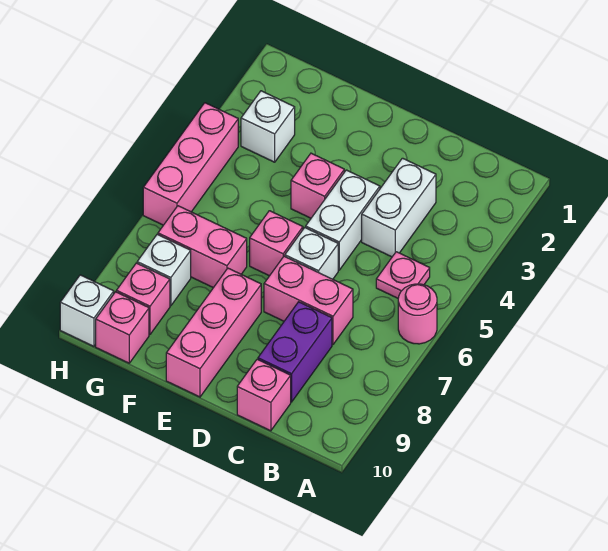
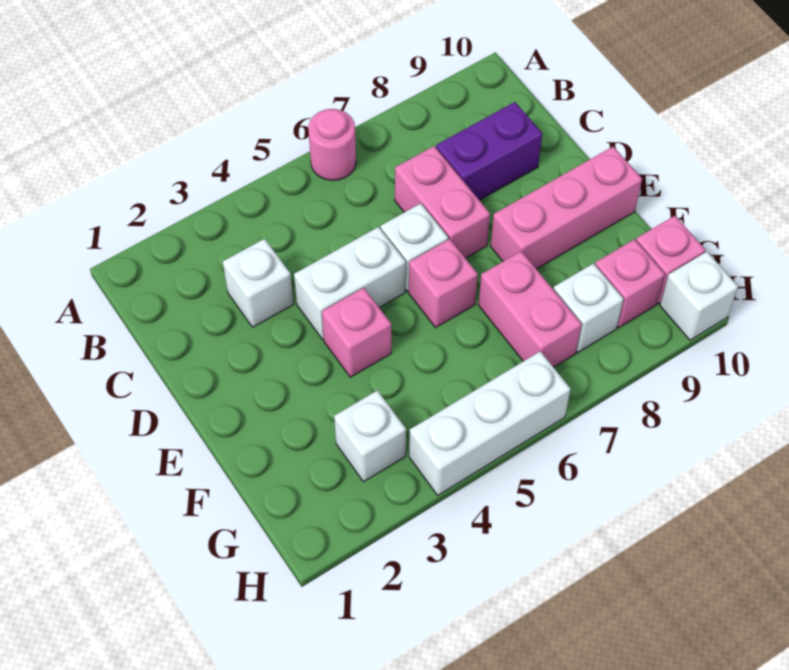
pink 1x1 plate [376,252,430,298] -> none
white 1x2 brick [362,158,436,257] -> white 1x1 brick [223,239,294,327]
pink 1x1 brick [237,359,291,431] -> none
pink 1x3 brick [143,103,238,225] -> white 1x3 brick [409,351,571,495]

